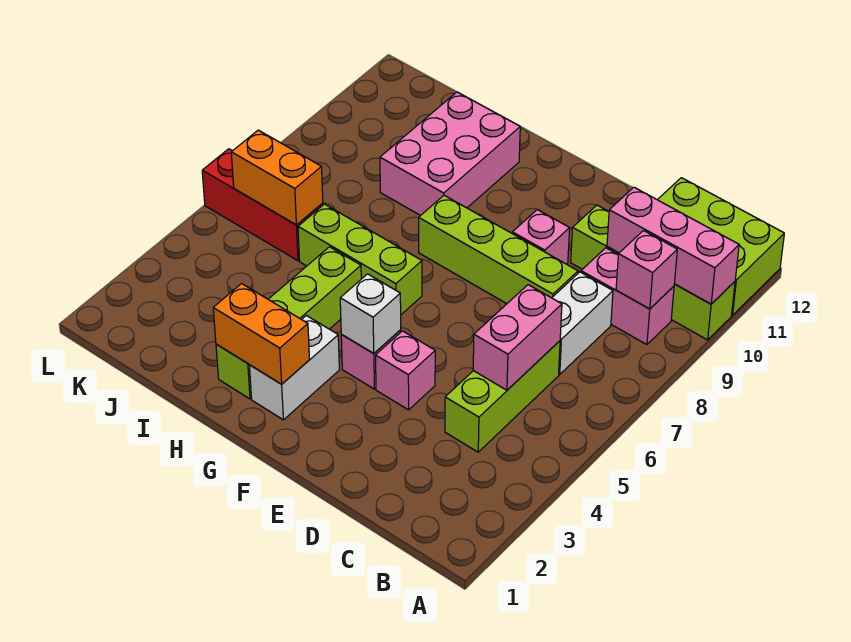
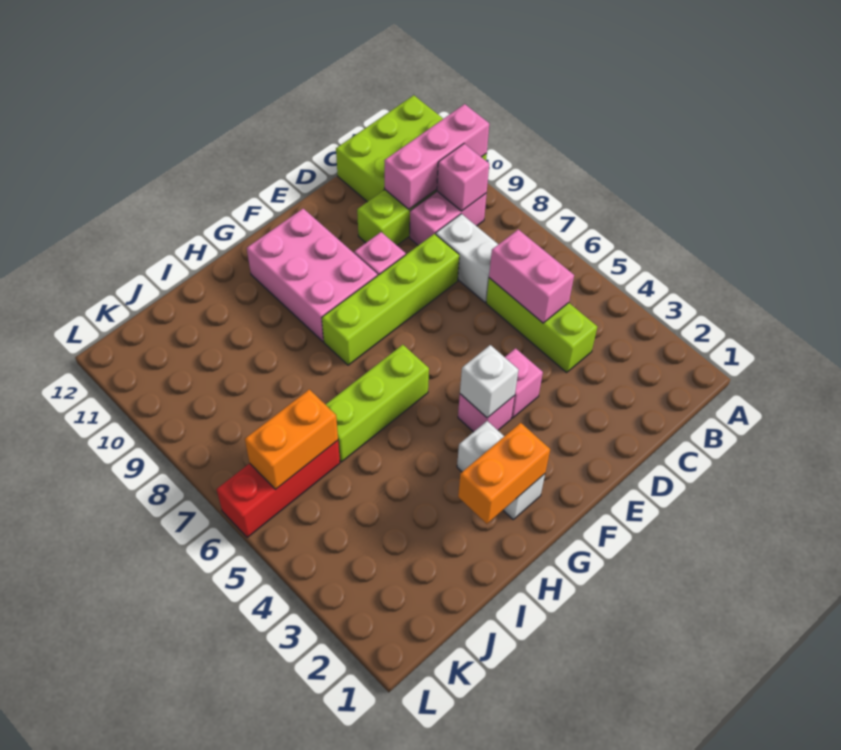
lime 1x4 brick [216,247,361,399] -> none
pink 2x3 brick [380,92,520,216] -> pink 2x3 brick moved to [247,209,377,341]

